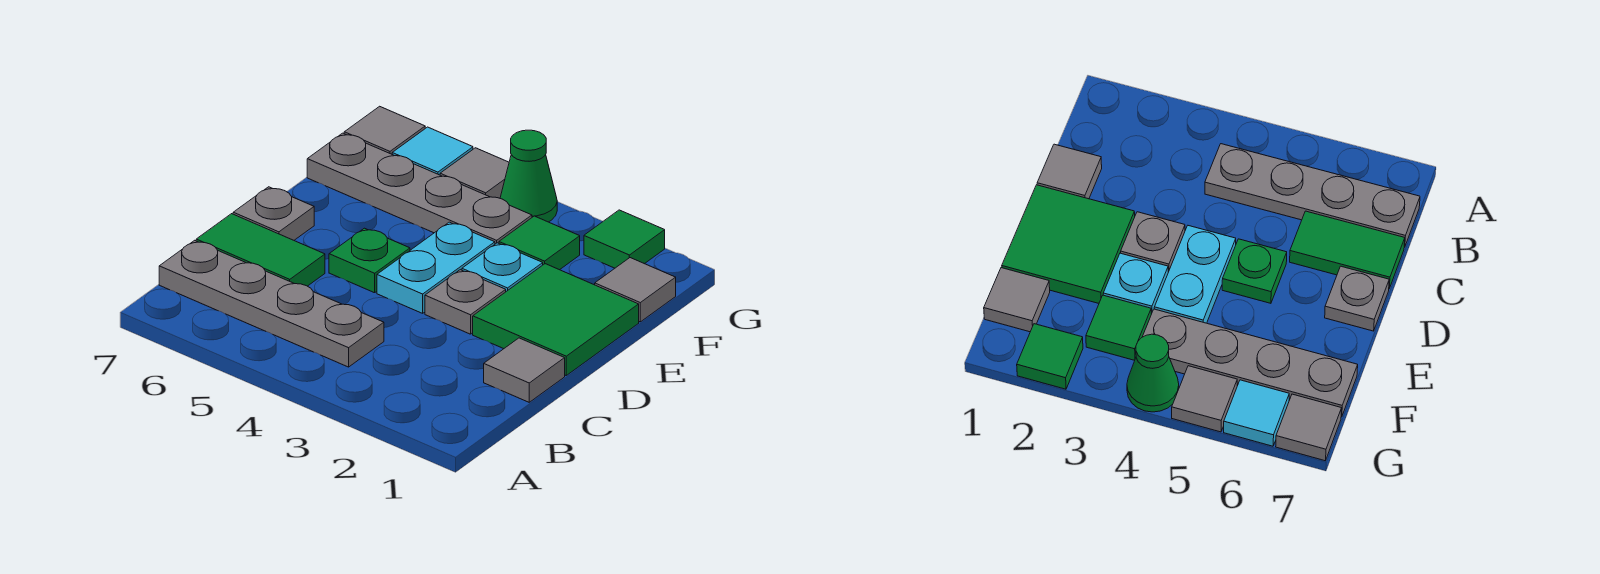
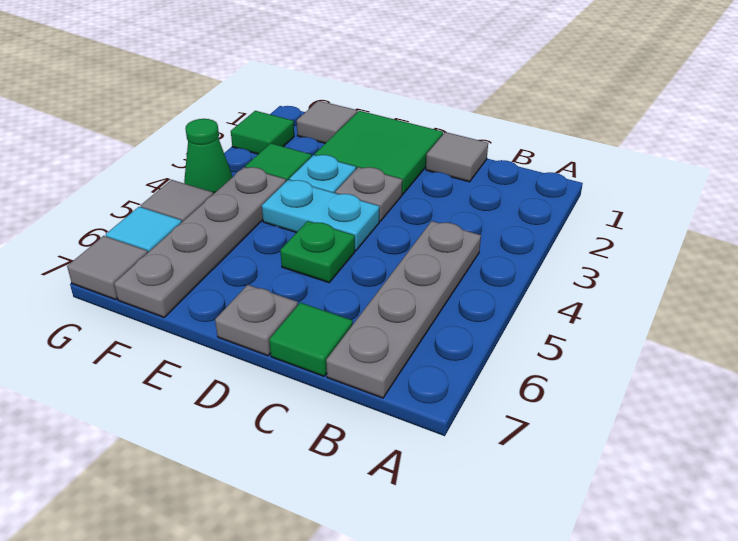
green 1x2 tile [196,214,325,286] -> green 1x1 tile [269,303,353,376]

